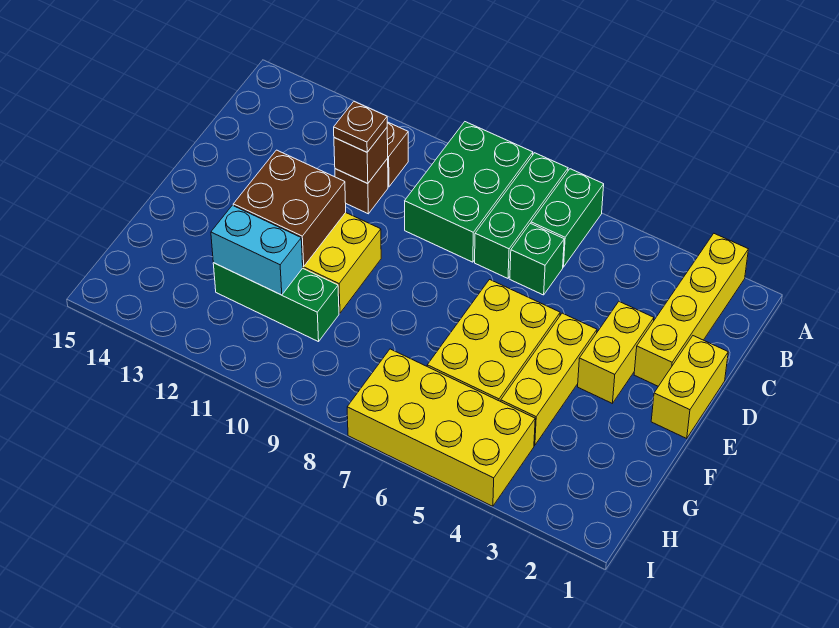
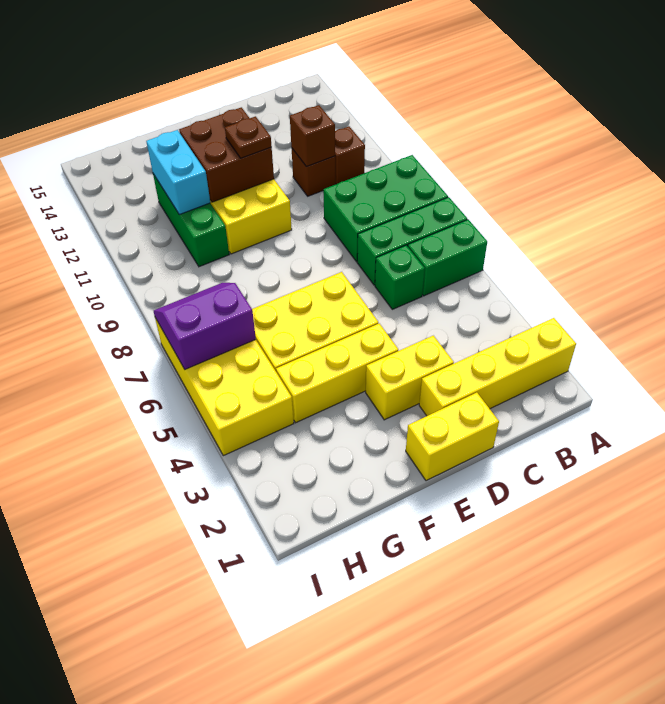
brown 1x1 plate [334,101,387,152] -> brown 1x1 plate moved to [225,116,272,158]
none -> purple 2x2 slope [154,283,256,369]

